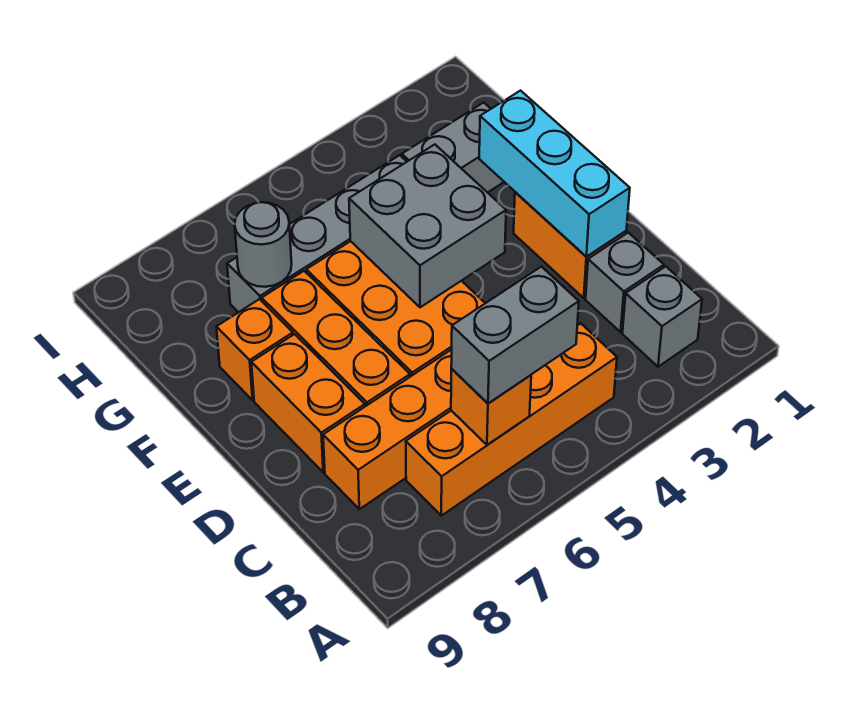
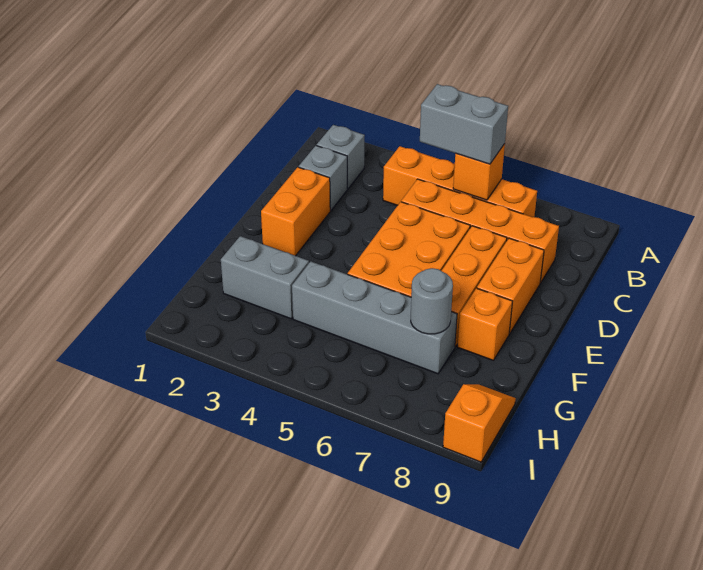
cyan 1x3 brick [479,91,630,257] -> none
grey 2x2 brick [349,145,506,307] -> none
none -> orange 1x2 slope [443,384,516,462]

